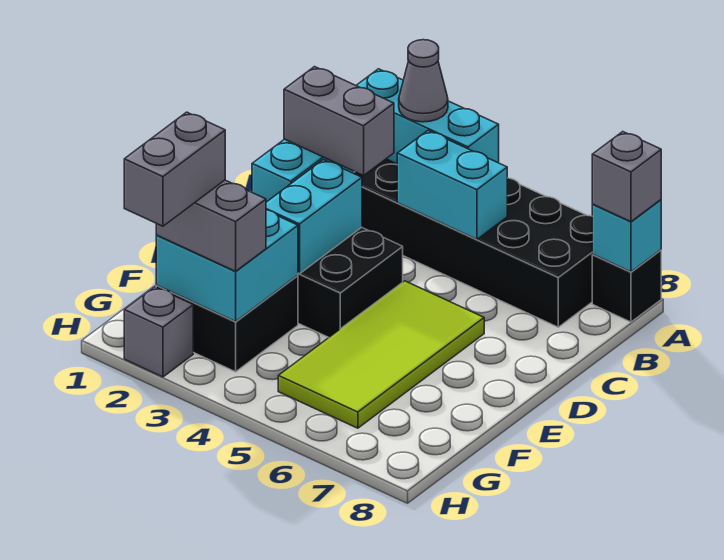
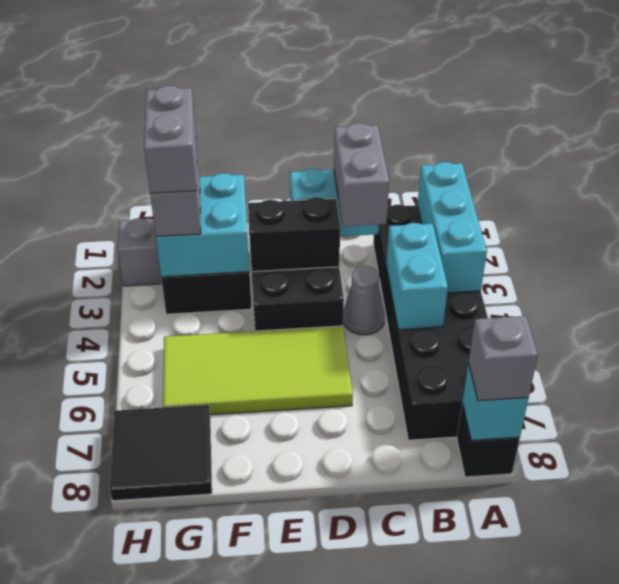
grey 1x1 cone [399,40,448,122] -> grey 1x1 cone moved to [343,266,385,335]
cyan 1x2 brick [266,160,362,274] -> black 1x2 brick [248,197,340,272]
grey 1x2 brick [124,112,225,226] -> grey 1x2 brick turned to [144,85,197,194]
none -> black 2x2 tile [110,405,212,501]

